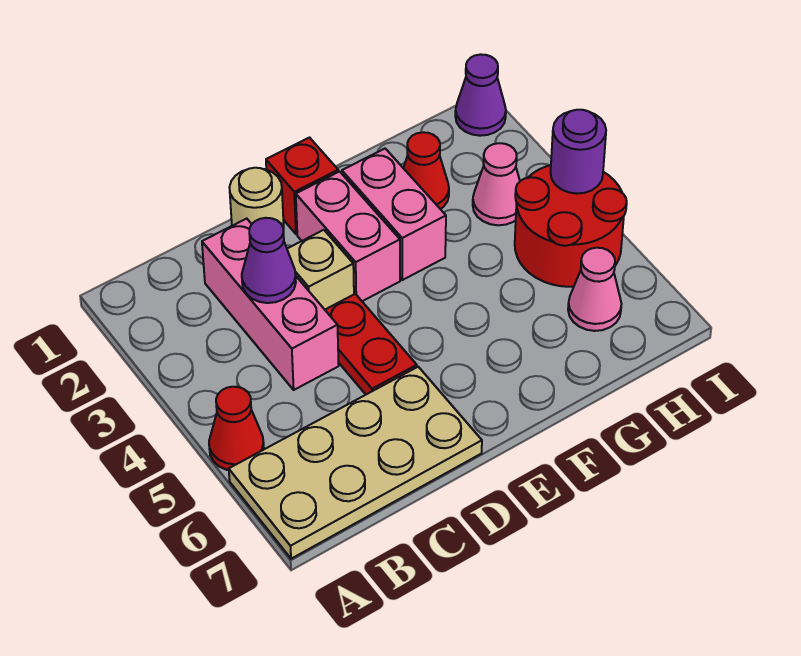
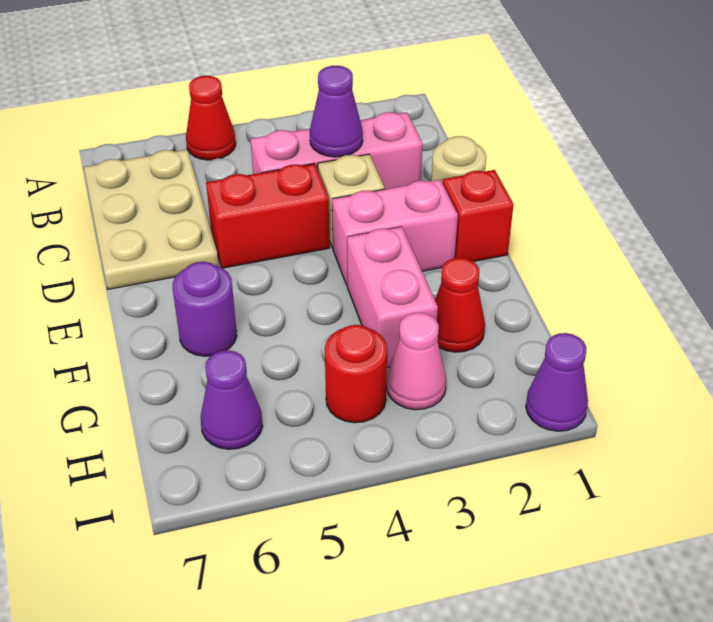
tan 2x4 plate [229,367,482,559] -> tan 2x3 plate [84,150,219,289]
red 1x2 plate [325,294,417,394] -> red 1x2 brick [206,164,330,268]
pink 1x2 brick [342,149,446,280] -> pink 1x2 brick turned to [347,227,438,367]
red 2x2 round brick [515,165,627,287] -> red 1x1 round brick [325,325,387,423]
pink 1x1 cone [568,248,621,331] -> purple 1x1 cone [201,350,263,449]
purple 1x1 round brick [551,110,606,194] -> purple 1x1 round brick moved to [173,262,237,356]

